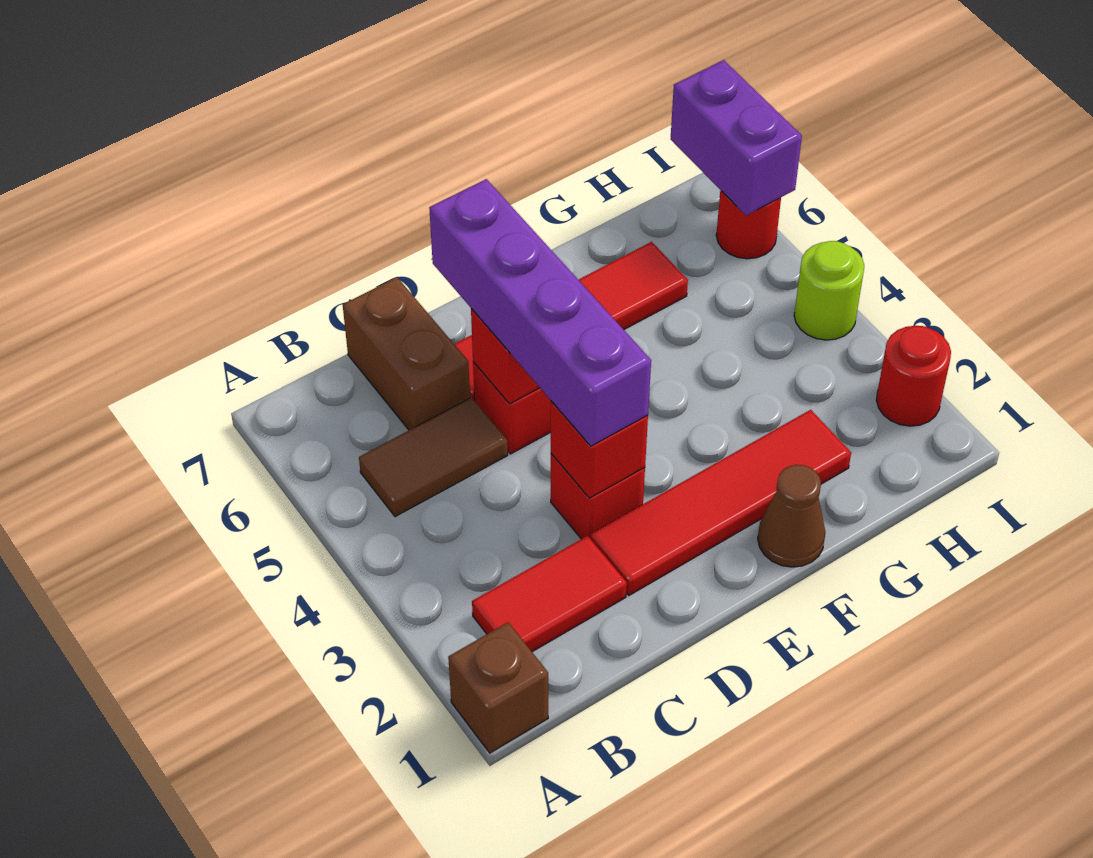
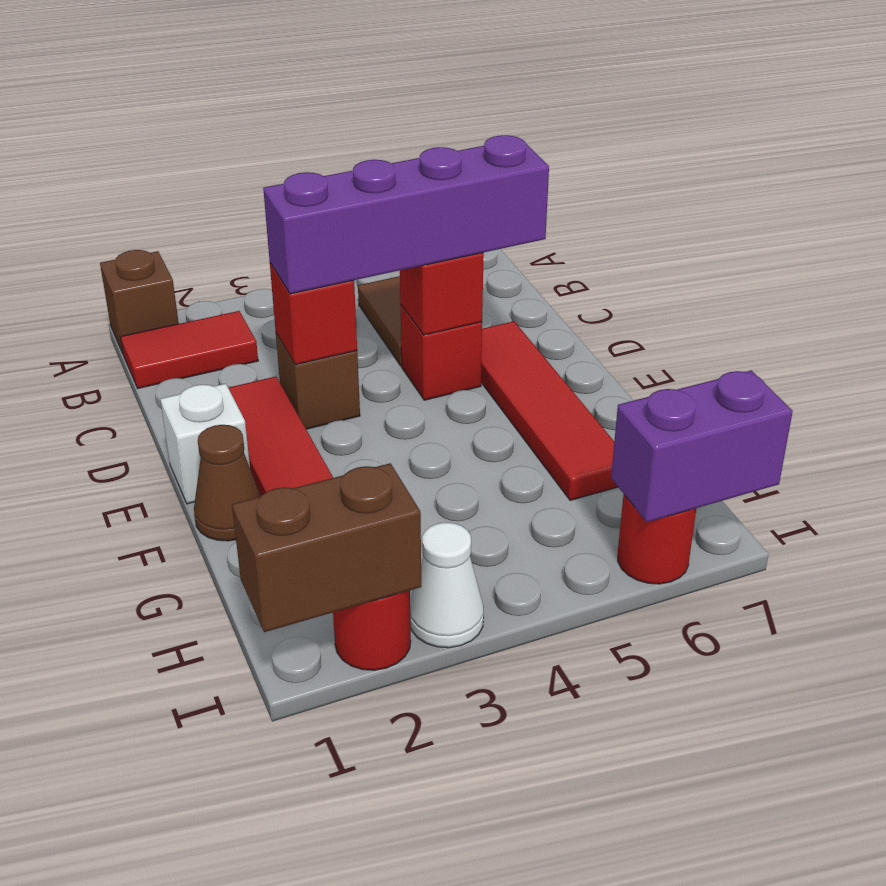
red 1x2 tile [472,536,627,652] -> red 1x2 tile turned to [121,311,258,388]
brown 1x2 brick [343,277,470,430] -> brown 1x2 brick moved to [232,463,421,632]
red 1x1 brick [551,454,645,539] -> brown 1x1 brick [276,333,360,429]
none -> white 1x1 brick [160,384,250,504]
none -> white 1x1 cone [410,523,484,648]
lime 1x1 round brick [794,241,864,340] -> none

